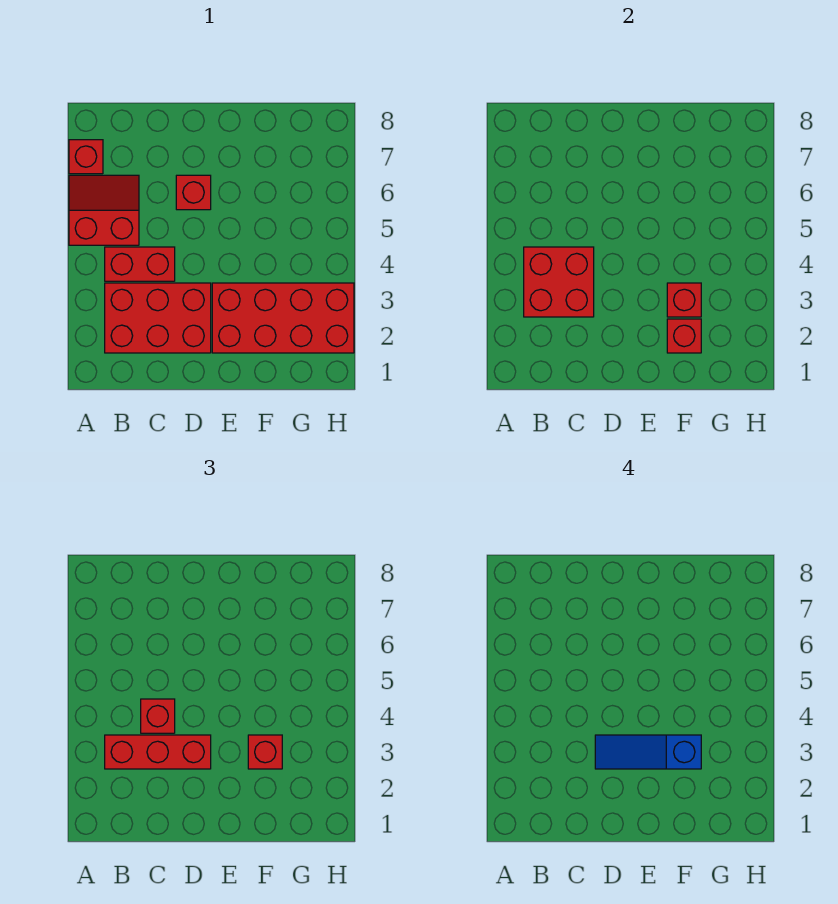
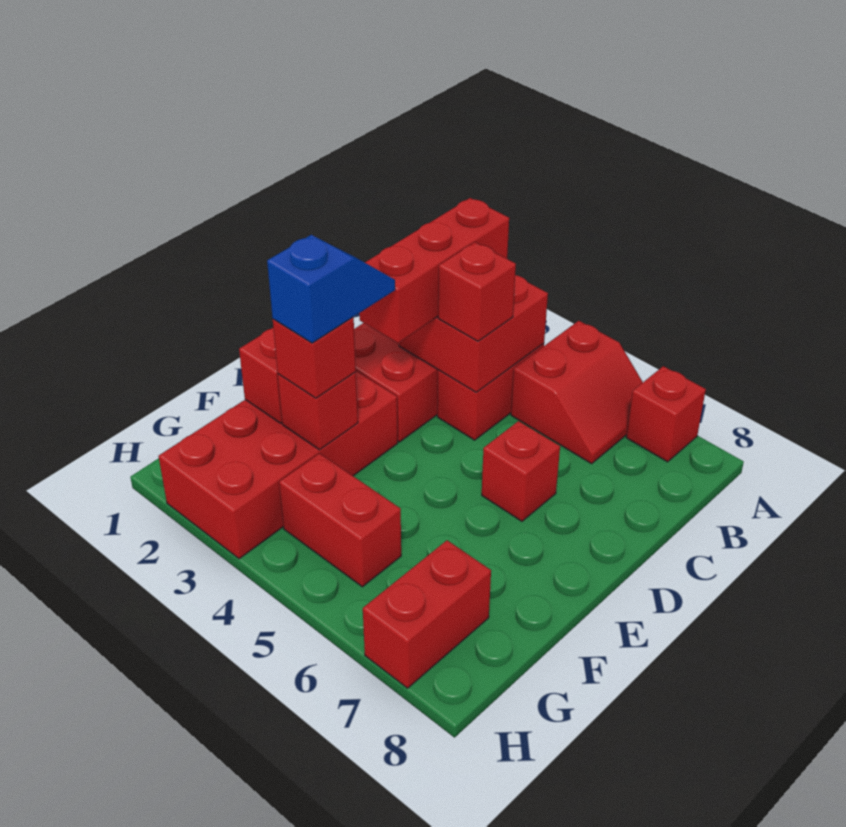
blue 1x3 slope [595,735,701,769] -> blue 1x2 slope [267,235,395,343]
none -> red 1x2 brick [279,453,401,587]
none -> red 1x2 brick [363,540,491,688]

